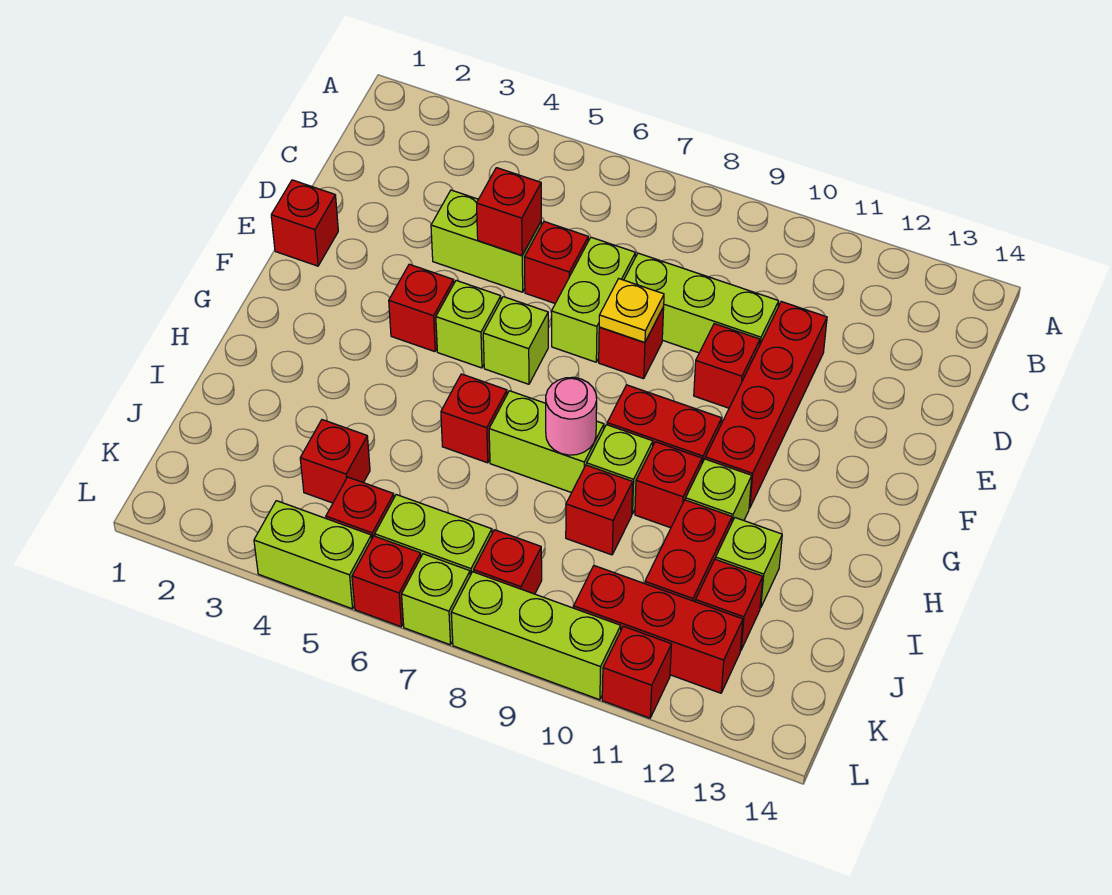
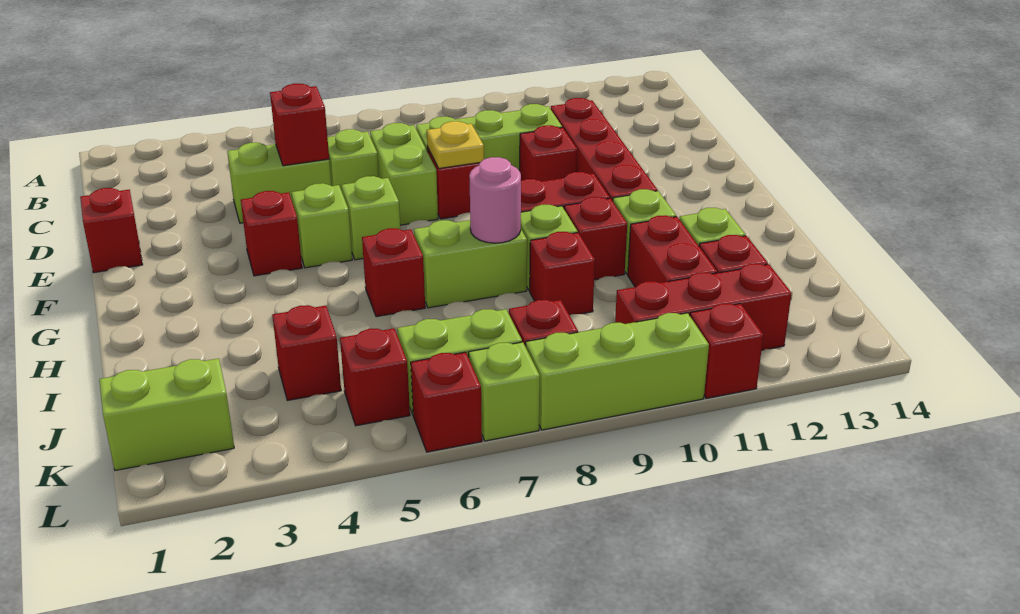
red 1x1 brick [525,222,588,303] -> lime 1x1 brick [327,129,379,191]
lime 1x2 brick [254,501,372,609] -> lime 1x2 brick moved to [99,358,234,470]

